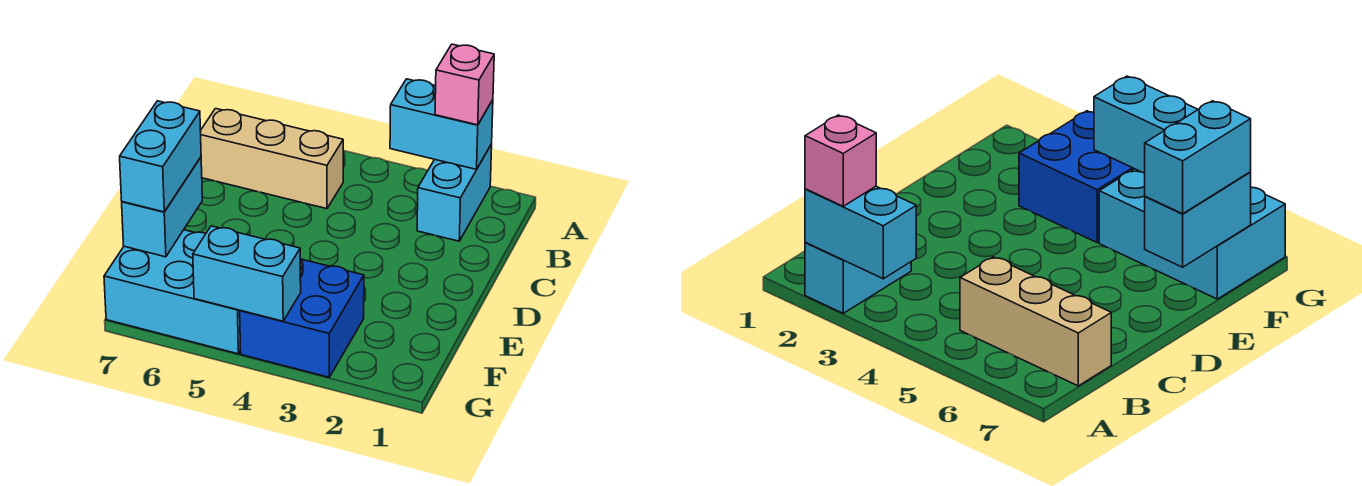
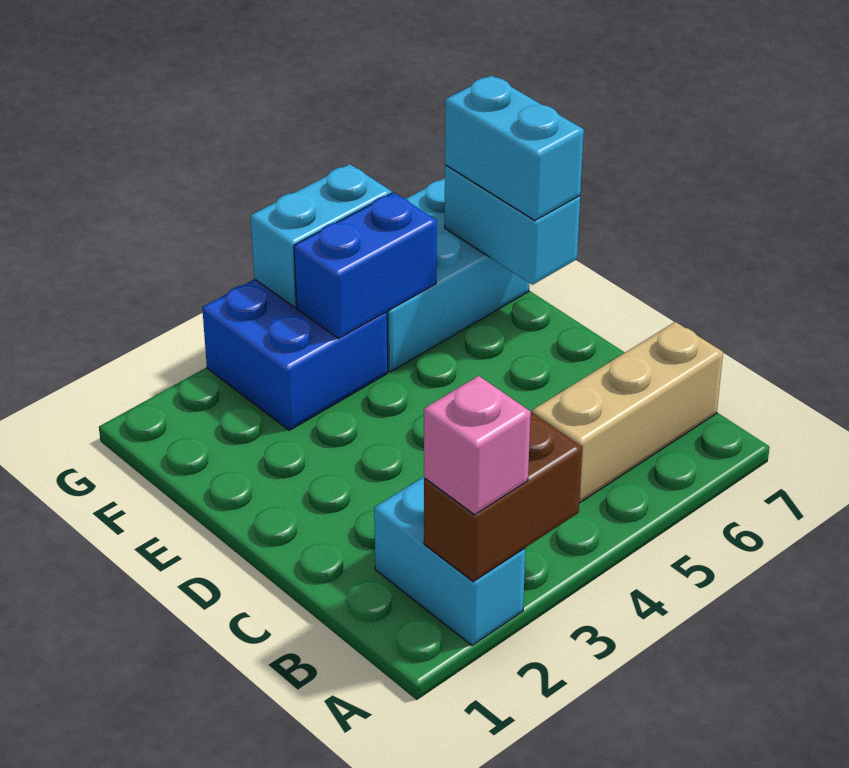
cyan 1x2 brick [390,79,493,169] -> brown 1x2 brick [424,412,582,582]
none -> blue 1x2 brick [294,192,437,338]

